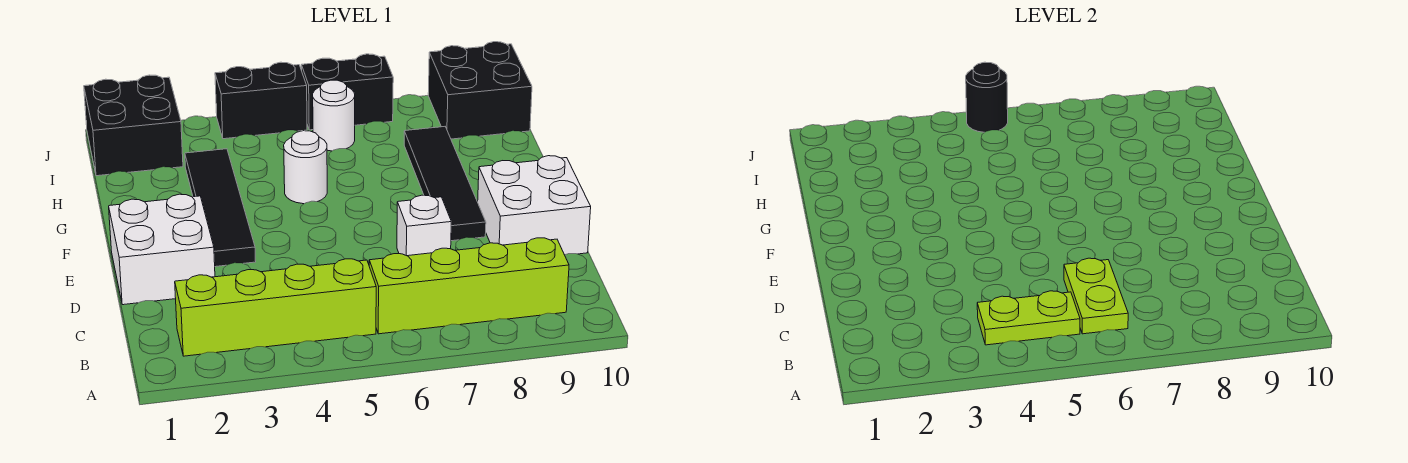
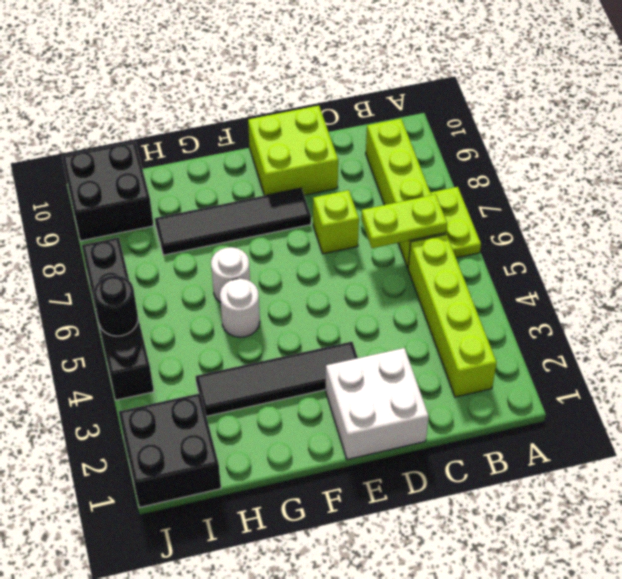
lime 1x2 plate [977,291,1080,345] -> lime 1x2 plate moved to [430,187,481,258]
white 1x1 brick [397,195,451,256] -> lime 1x1 brick [313,190,359,254]
white 2x2 brick [478,156,591,255] -> lime 2x2 brick [248,106,338,196]
white 1x1 round brick [313,80,355,151] -> white 1x1 round brick moved to [211,247,250,302]

